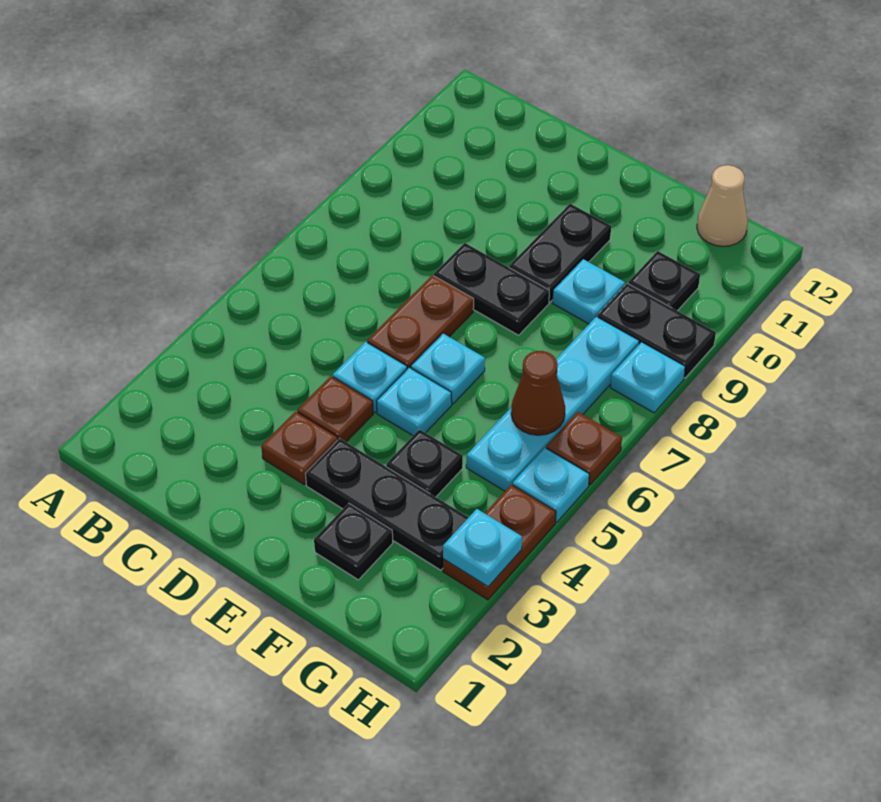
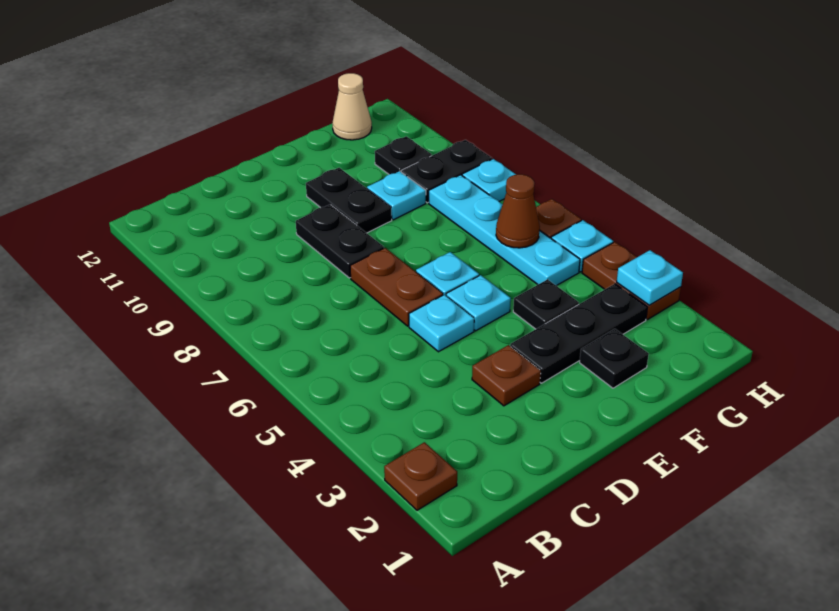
brown 1x1 plate [297,376,373,442] -> brown 1x1 plate moved to [384,442,457,510]
black 1x2 plate [434,243,549,335] -> black 1x2 plate turned to [296,205,384,278]

